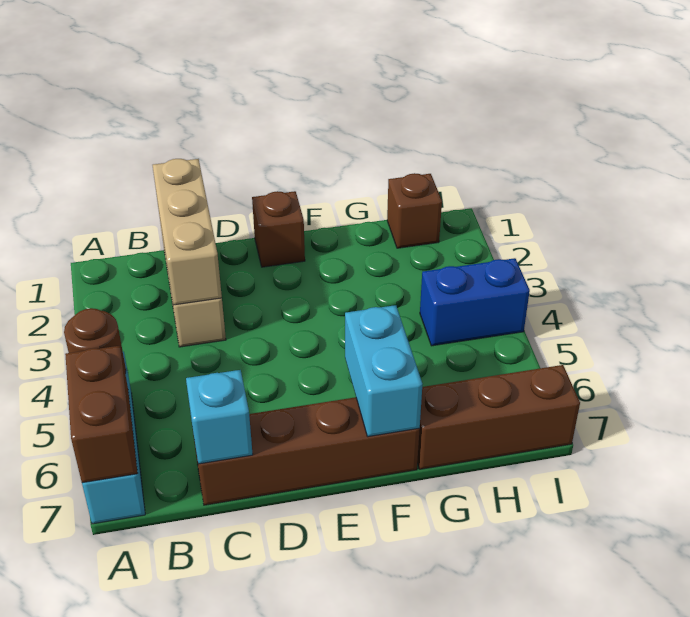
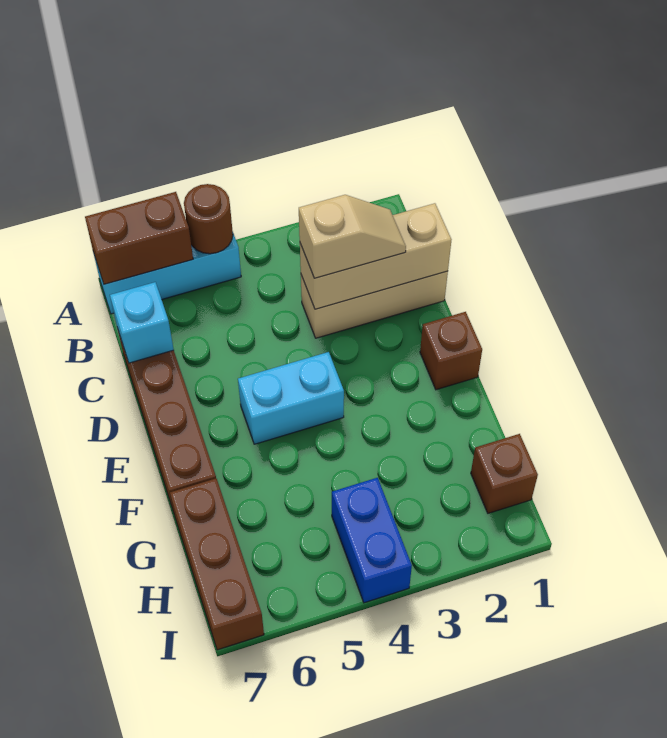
none -> tan 1x2 slope [299,195,406,278]
cyan 1x2 brick [345,305,422,437] -> cyan 1x2 brick moved to [238,352,344,444]

